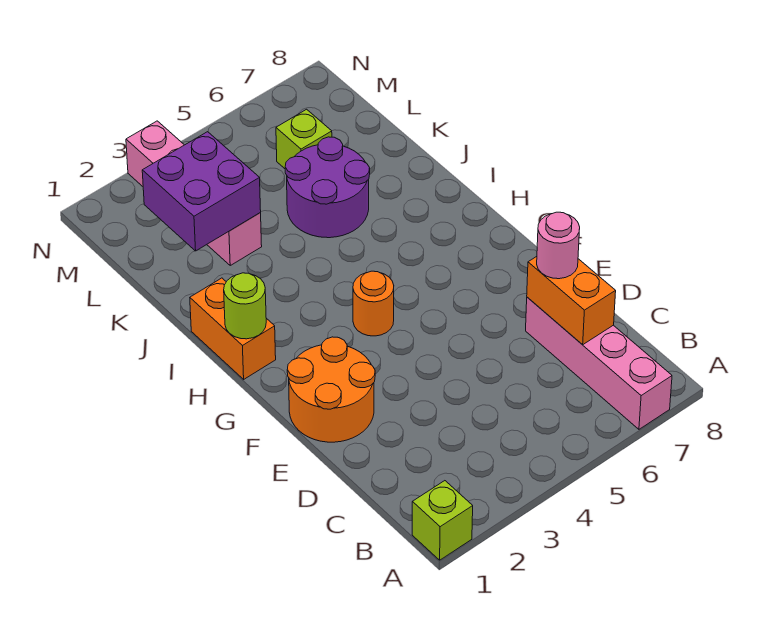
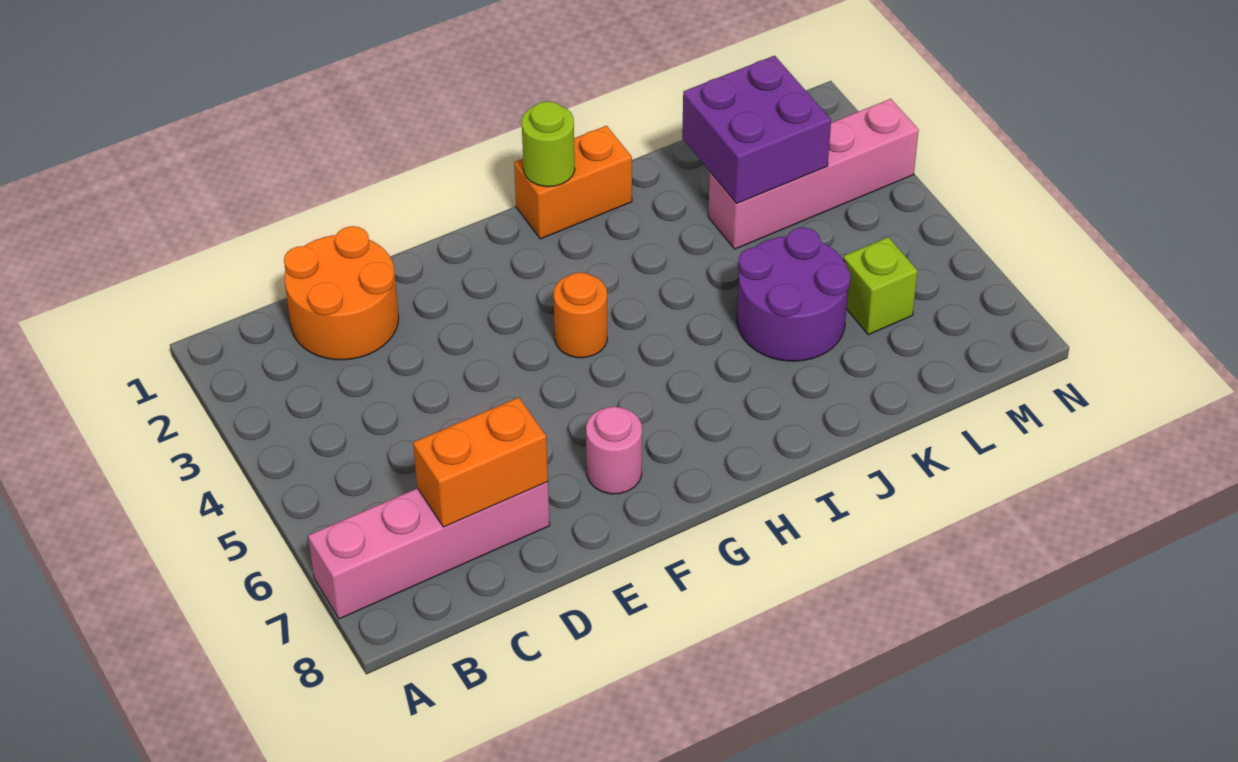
lime 1x1 brick [412,481,473,560] -> none
pink 1x1 round brick [537,212,580,279] -> pink 1x1 round brick moved to [586,407,642,494]
orange 2x2 round brick [287,337,375,442] -> orange 2x2 round brick moved to [284,226,399,360]

